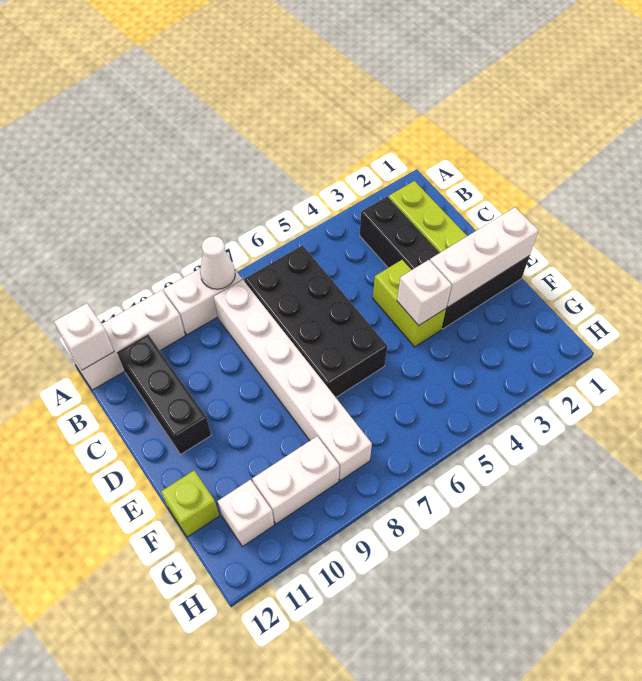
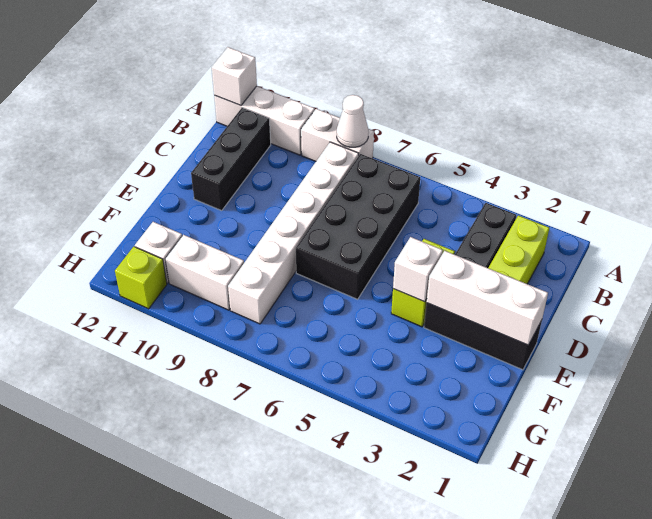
lime 1x1 brick [161,471,219,537] -> lime 1x1 brick moved to [115,247,167,309]

